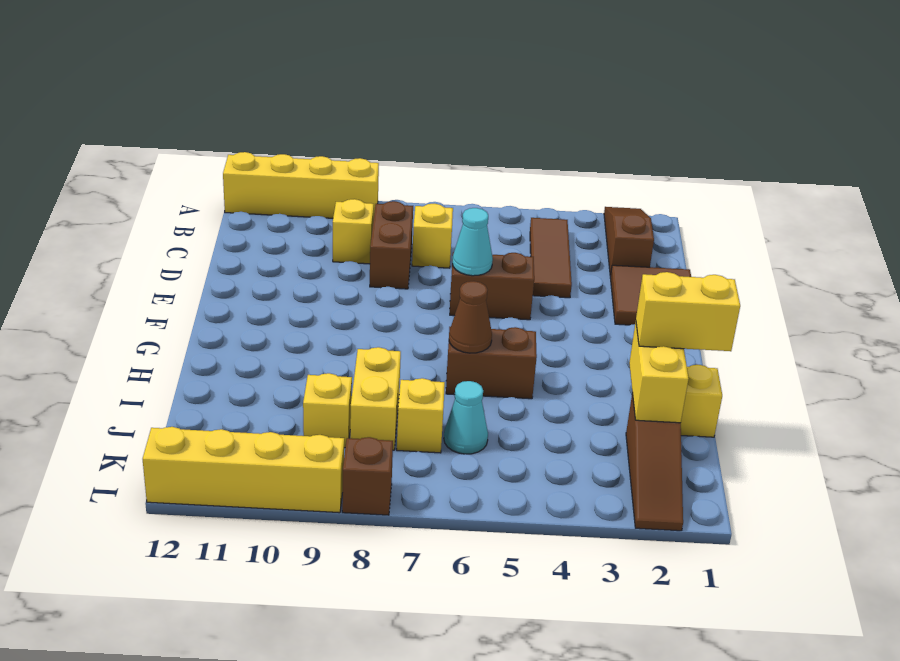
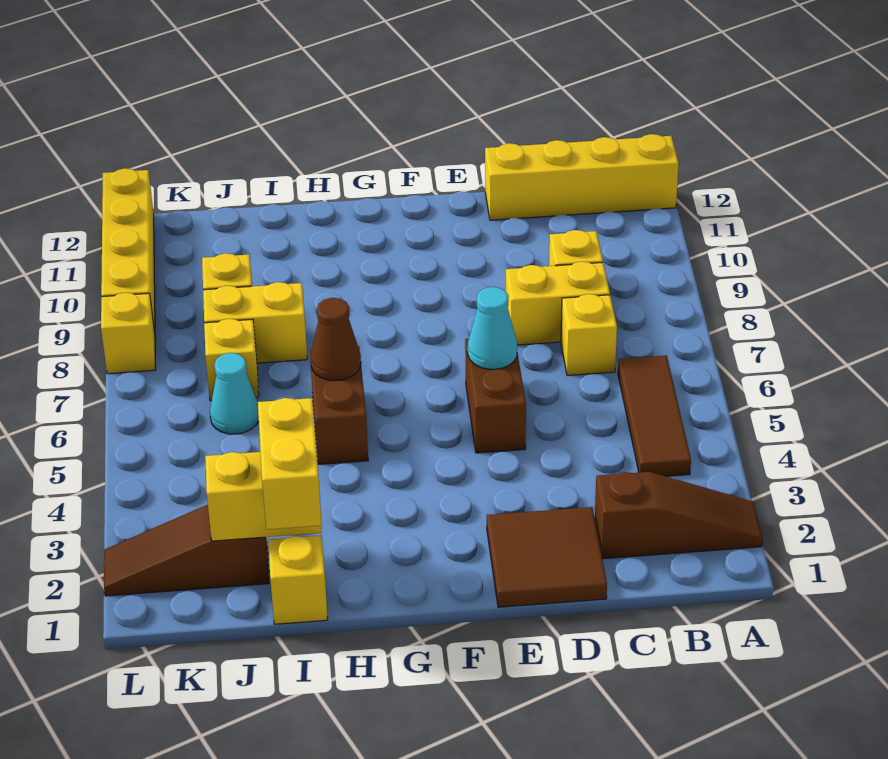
yellow 1x4 brick [223,152,379,220] -> yellow 1x4 brick turned to [485,134,679,220]
brown 1x3 tile [530,218,572,298] -> brown 1x3 tile turned to [618,355,691,476]
brown 1x2 brick [370,201,413,289] -> yellow 1x2 brick [506,262,610,345]
brown 1x1 brick [342,437,393,515] -> yellow 1x1 brick [101,293,156,374]

